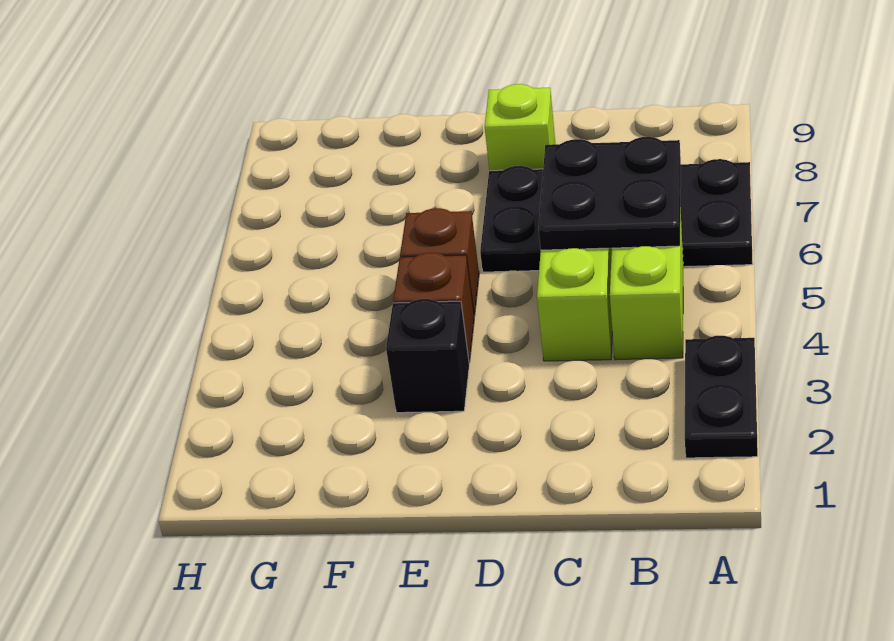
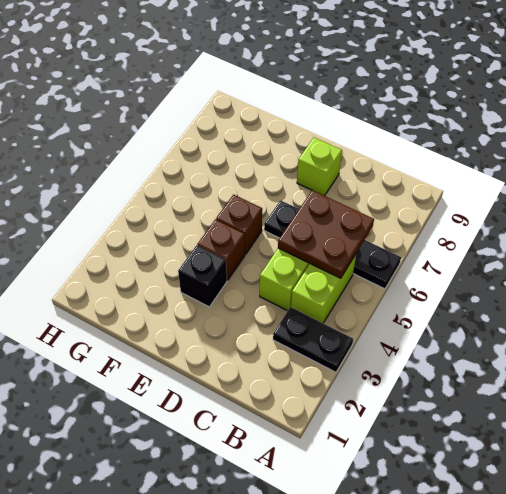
black 1x2 plate [685,336,758,458] -> black 1x2 plate turned to [273,307,353,372]
black 2x4 plate [480,159,753,272] -> black 1x4 plate [264,200,401,289]
black 2x2 plate [538,137,681,250] -> brown 2x2 plate [278,190,374,278]

